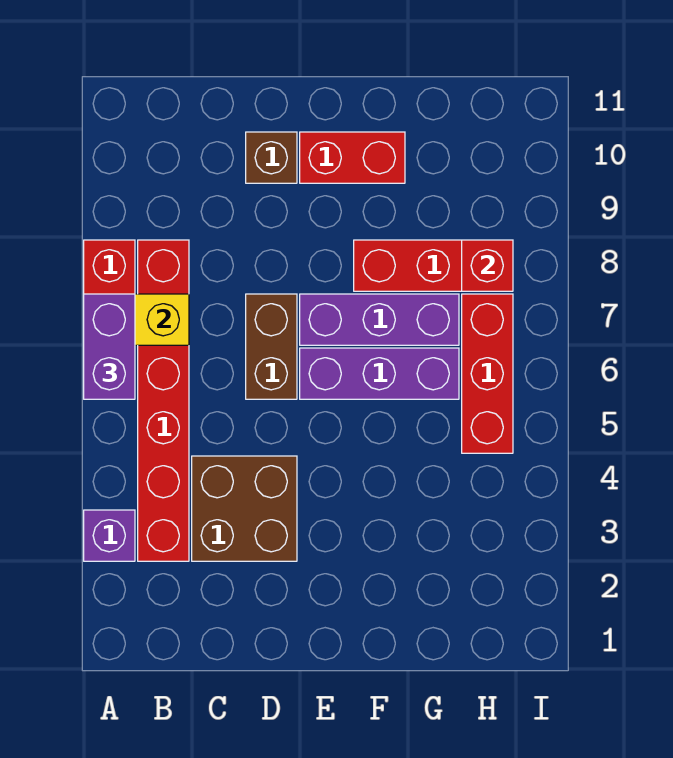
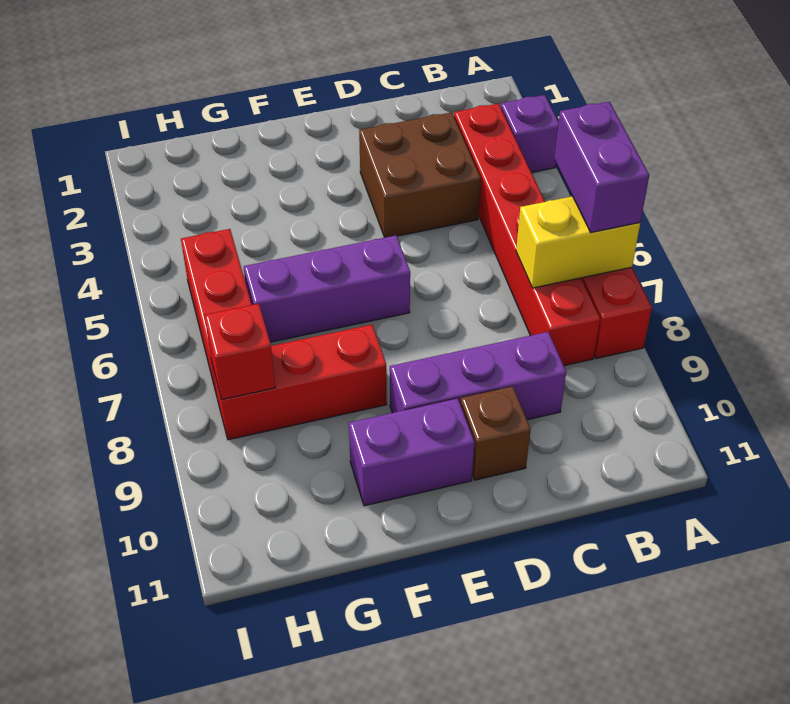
brown 1x2 brick [246,294,297,399] -> none
purple 1x3 brick [300,294,459,345] -> purple 1x3 brick moved to [390,332,566,420]
red 1x2 brick [300,132,405,183] -> purple 1x2 brick [349,399,474,506]

